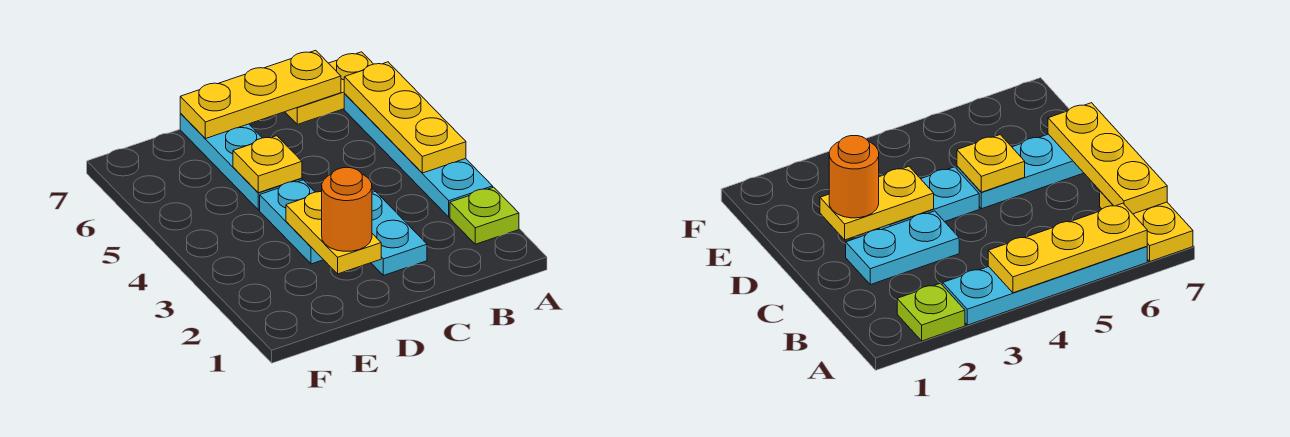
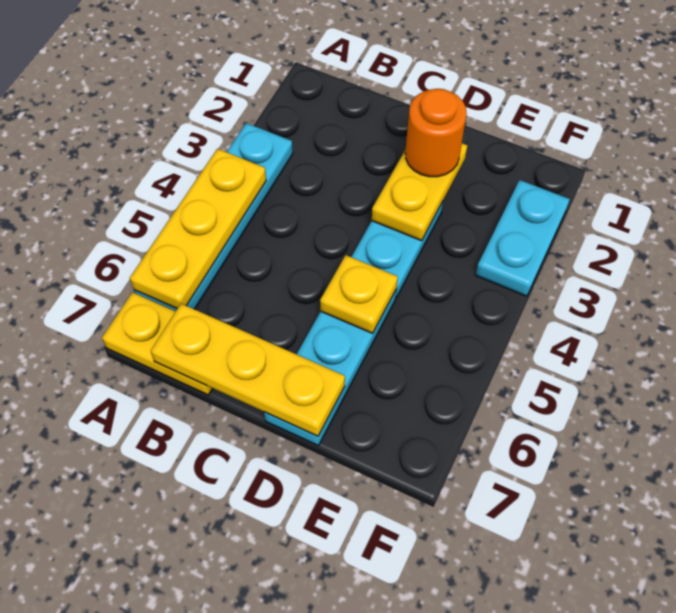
lime 1x1 plate [450,187,519,244] -> none
cyan 1x2 plate [372,191,427,275] -> cyan 1x2 plate moved to [476,180,570,296]

